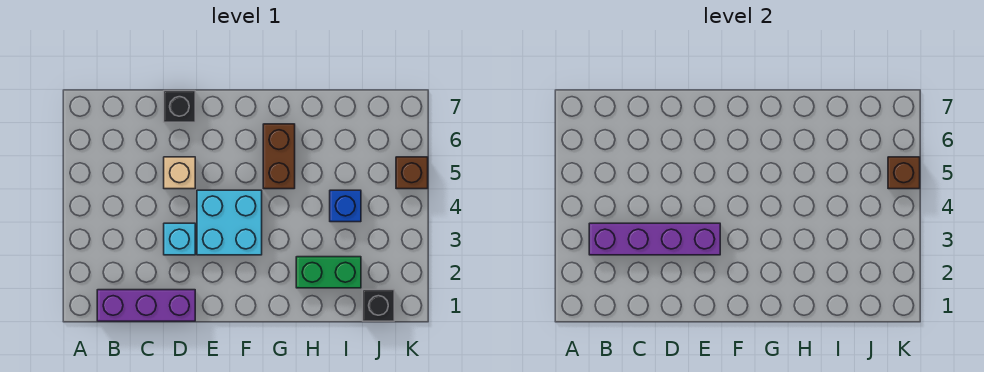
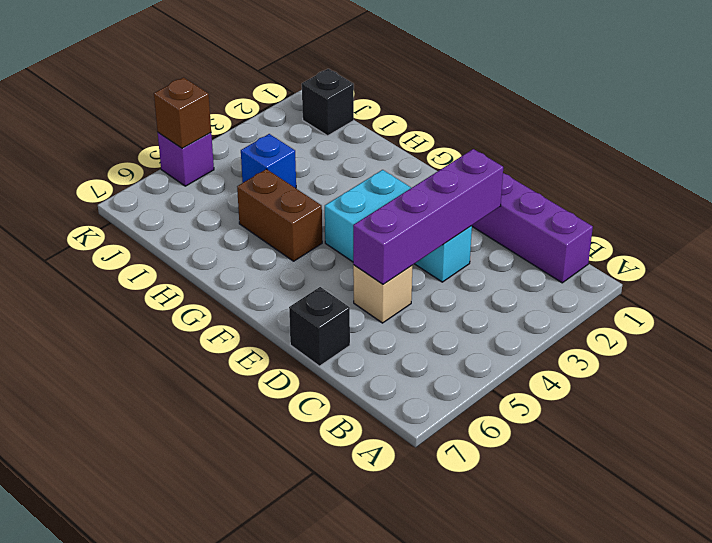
purple 1x4 brick [589,223,720,255] -> purple 1x4 brick turned to [353,149,503,284]
brown 1x2 brick [263,124,295,189] -> brown 1x2 brick turned to [237,169,322,261]
green 1x2 brick [296,257,361,288] -> none
brown 1x1 brick [396,157,428,189] -> purple 1x1 brick [158,133,214,186]

